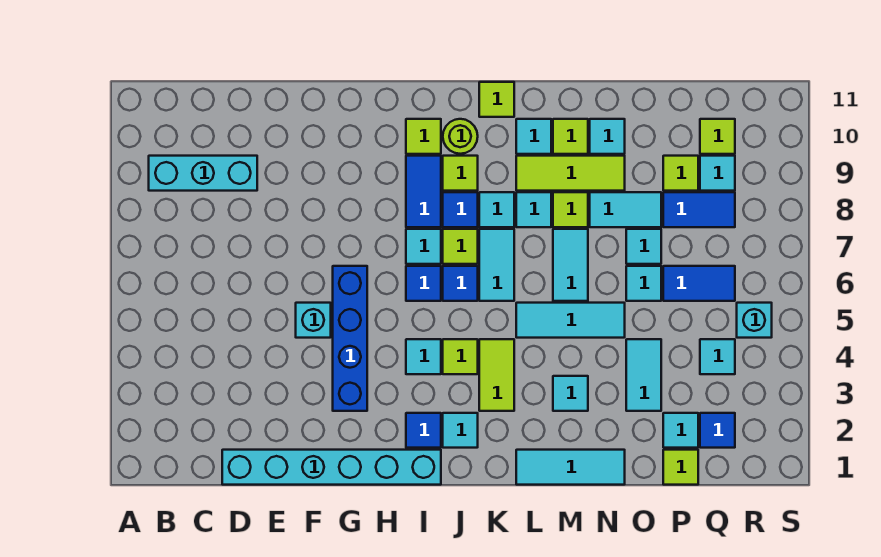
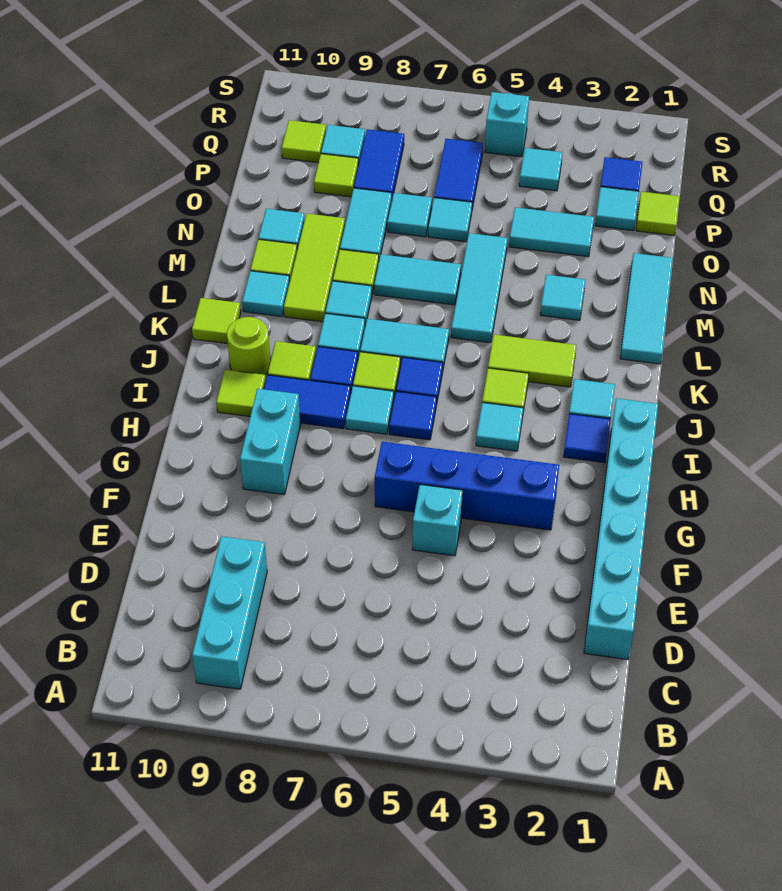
none -> cyan 1x2 brick [240,389,301,495]

